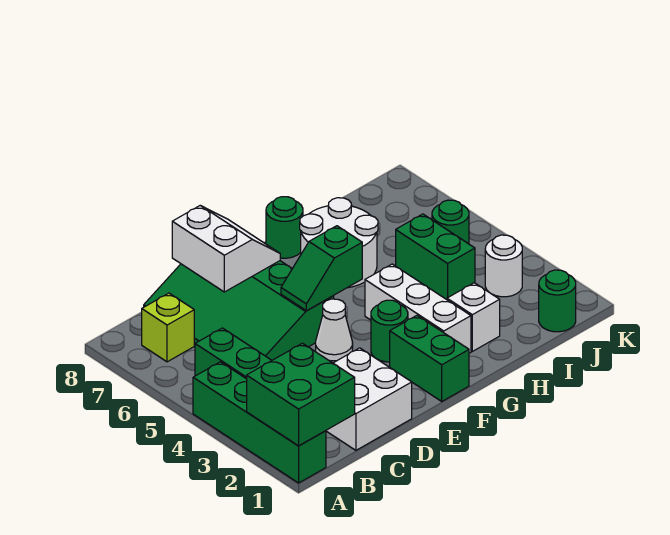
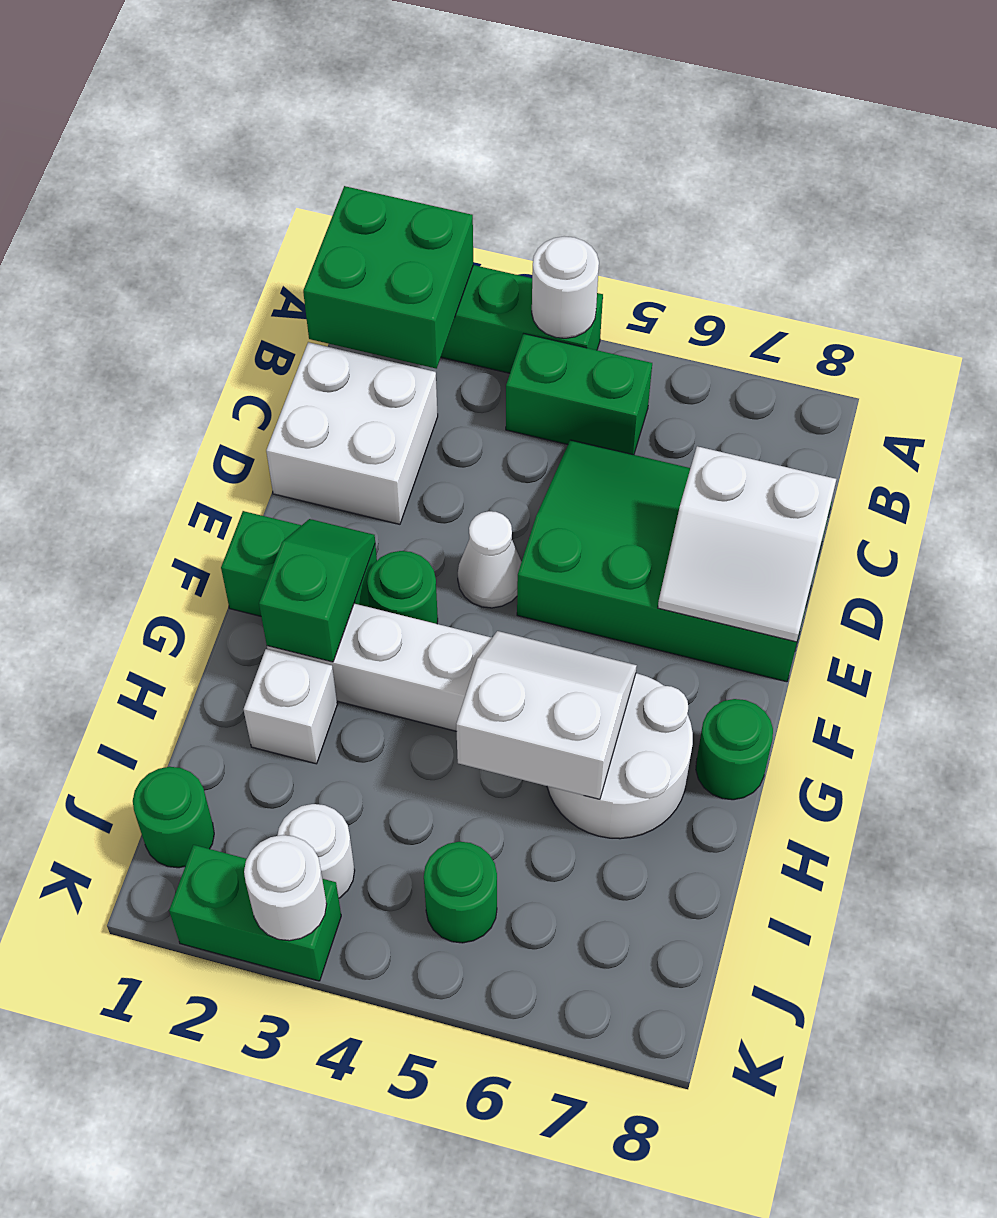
none -> white 1x1 round brick [532,236,599,338]
lime 1x1 brick [142,293,194,362] -> none
green 1x2 slope [281,226,362,311] -> green 1x2 slope moved to [259,519,375,662]
none -> white 2x2 slope [456,631,637,799]
green 1x2 brick [396,214,475,300] -> green 1x2 brick moved to [169,845,341,981]
none -> white 1x1 round brick [244,835,327,941]

